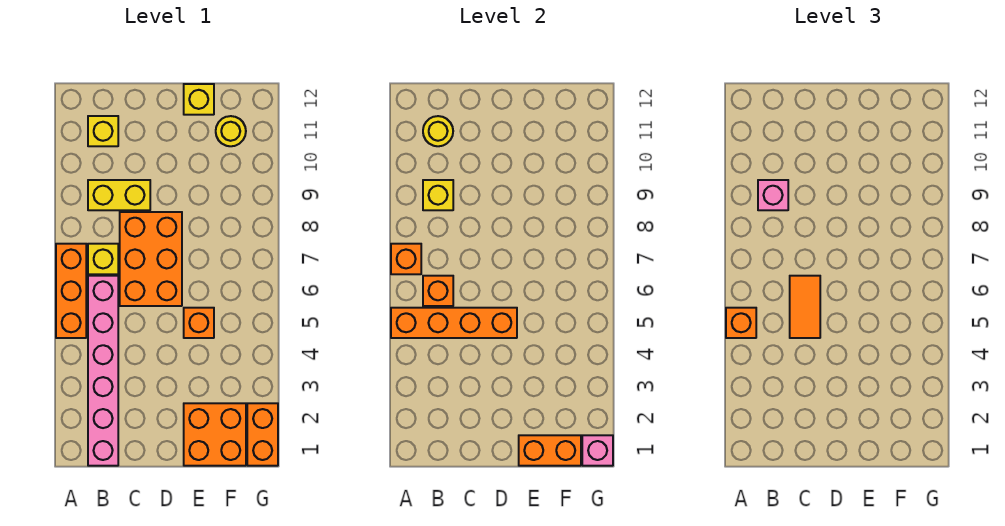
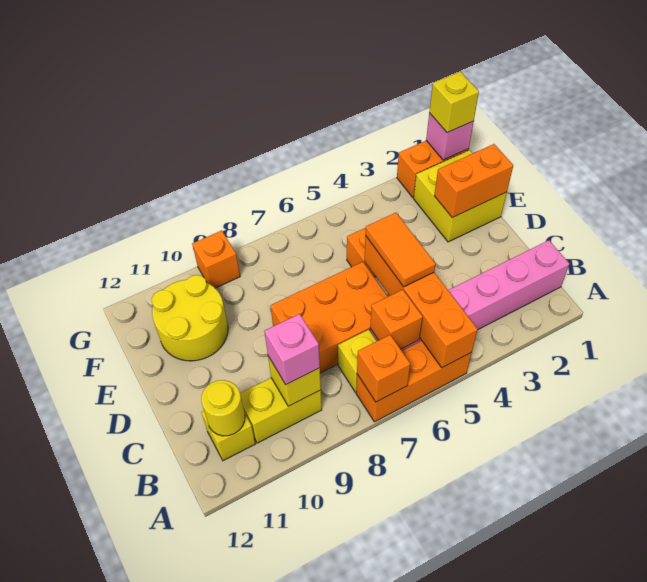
orange 1x1 brick [726,308,756,338] -> orange 1x1 brick moved to [192,231,240,288]
yellow 1x2 brick [88,180,150,210] -> yellow 1x2 brick turned to [240,378,322,443]
orange 1x2 tile [790,276,820,338] -> orange 1x2 tile turned to [365,213,436,287]
orange 2x2 brick [184,403,246,466] -> yellow 2x2 brick [414,150,507,242]
orange 1x2 brick [519,435,581,466] -> orange 1x2 brick turned to [434,144,513,218]
yellow 1x1 brick [184,84,214,115] -> yellow 1x1 brick moved to [429,72,479,133]
yellow 1x1 round brick [216,116,246,146] -> yellow 2x2 round brick [152,275,228,361]

